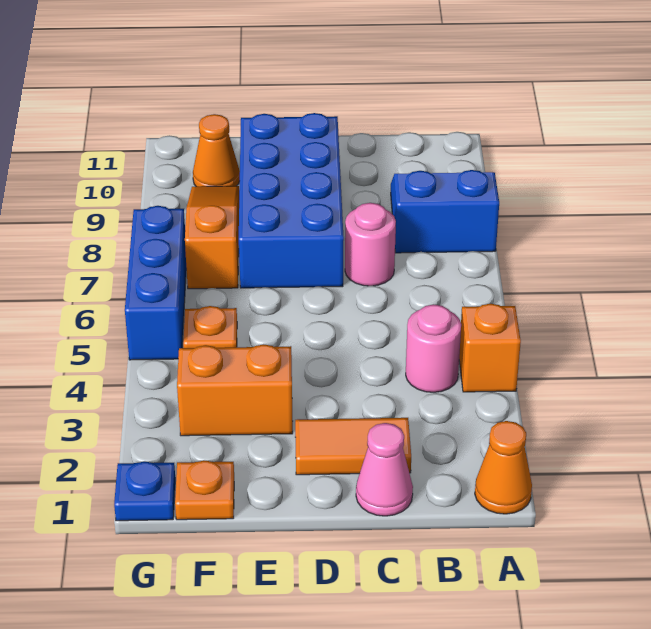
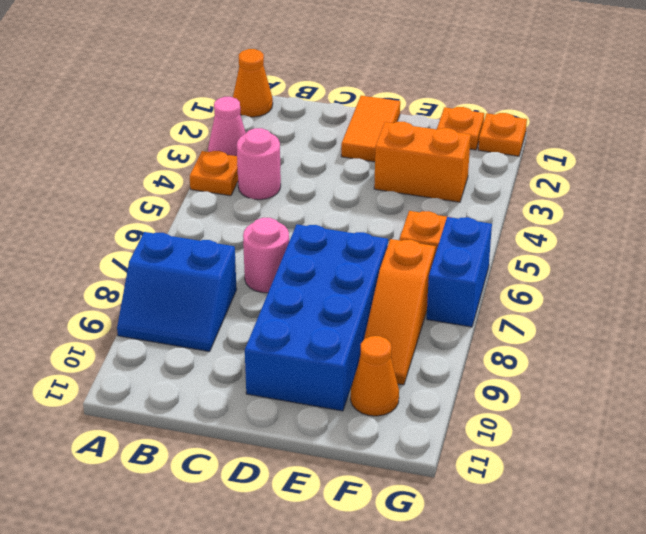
orange 1x1 brick [459,304,521,392] -> orange 1x1 plate [190,151,238,196]
pink 1x1 cone [356,423,413,516] -> pink 1x1 cone moved to [208,97,246,156]
orange 1x2 tile [295,418,411,475] -> orange 1x2 tile turned to [341,96,400,162]
blue 1x1 plate [114,461,175,521] -> orange 1x1 plate [478,113,527,156]
blue 1x3 brick [125,206,186,360] -> blue 1x2 brick [427,217,492,327]

